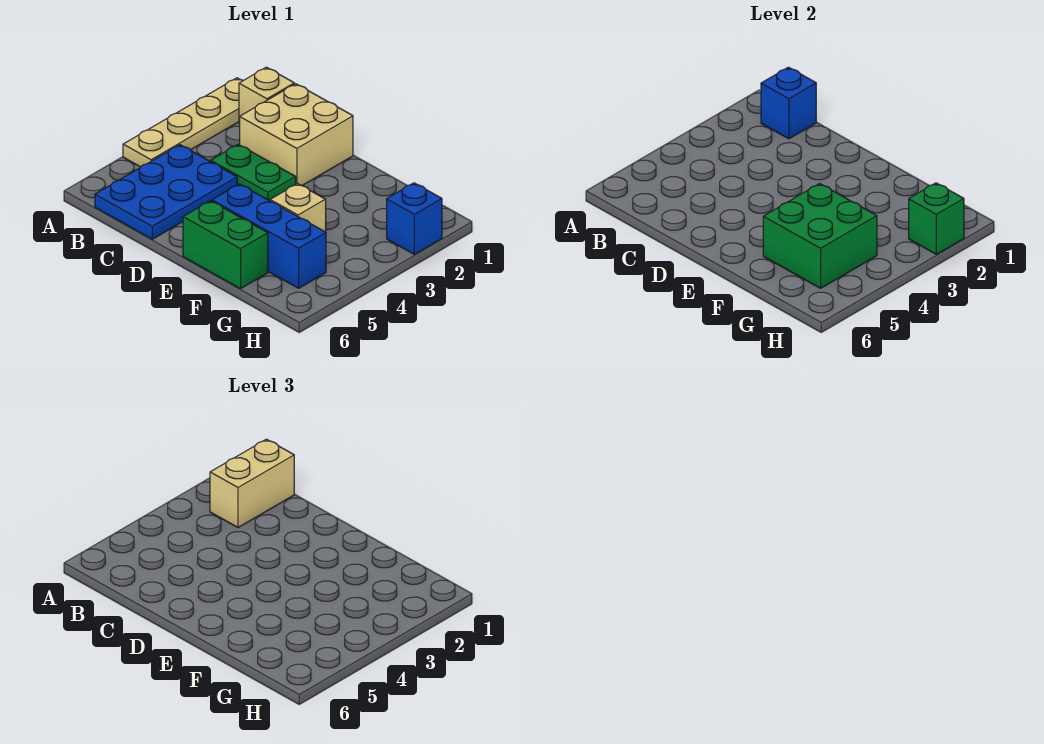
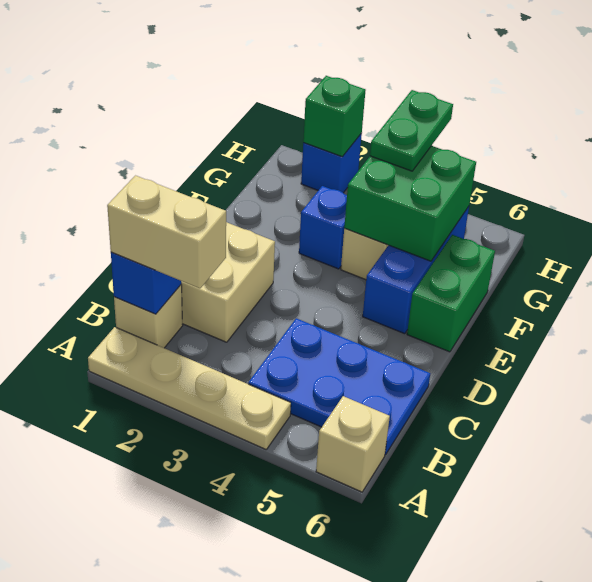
none -> tan 1x1 brick [316,396,390,492]
green 1x2 plate [211,144,296,201] -> green 1x2 plate moved to [370,90,453,171]
none -> blue 1x1 brick [299,186,347,269]

